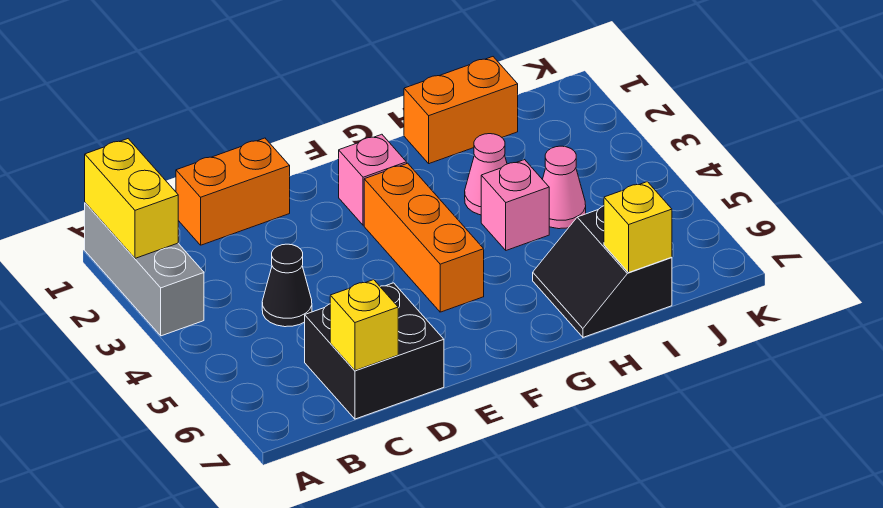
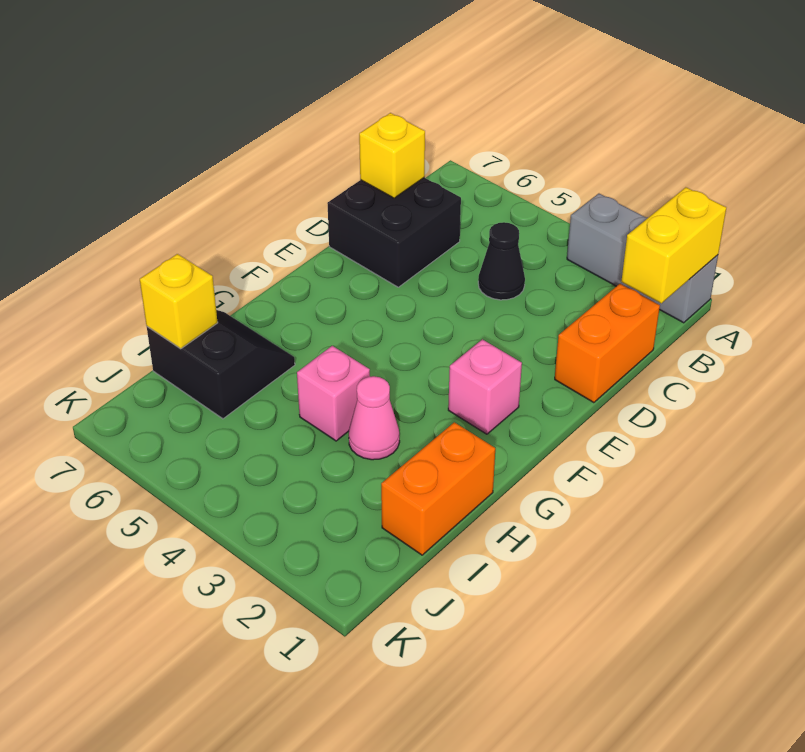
yellow 1x2 brick [85,139,178,258] -> yellow 1x2 brick turned to [621,187,726,303]
orange 1x3 brick [364,163,484,312] -> none
pink 1x1 cone [542,146,586,229] -> none

